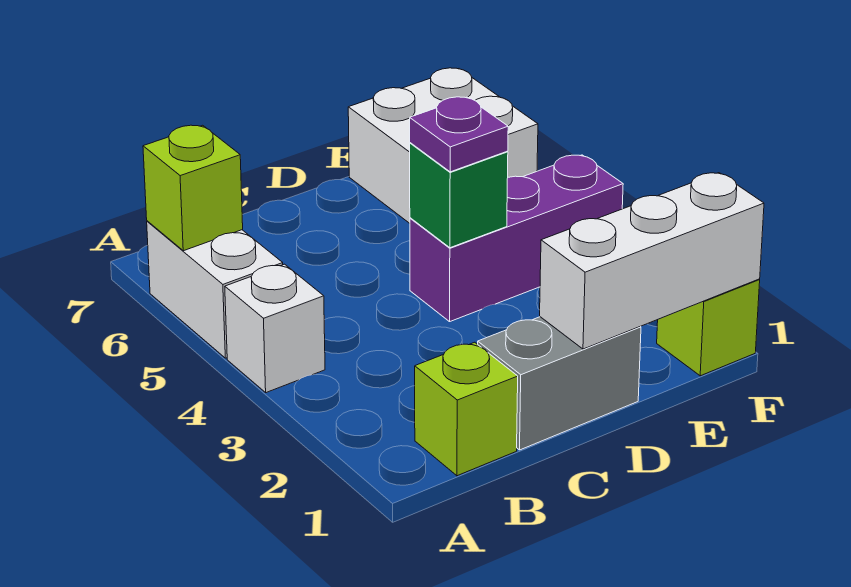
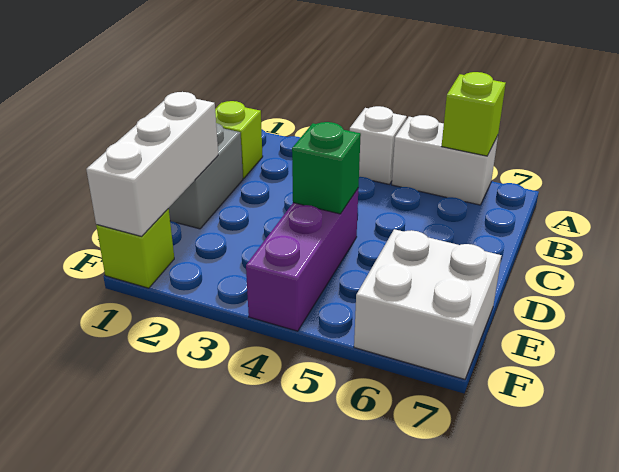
purple 1x1 plate [410,97,508,172] -> none

